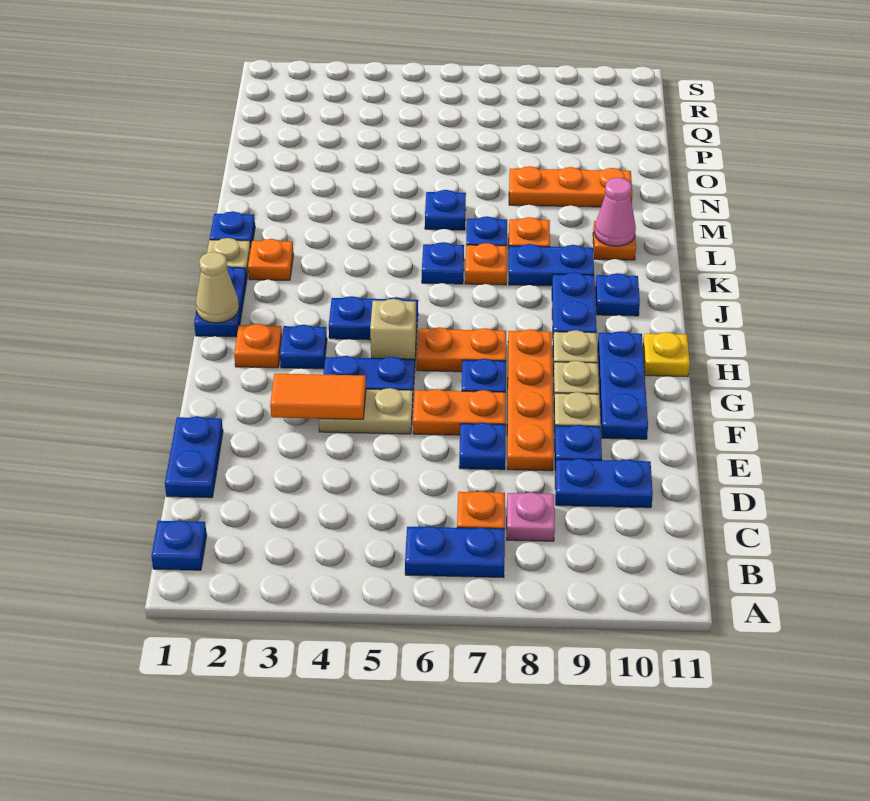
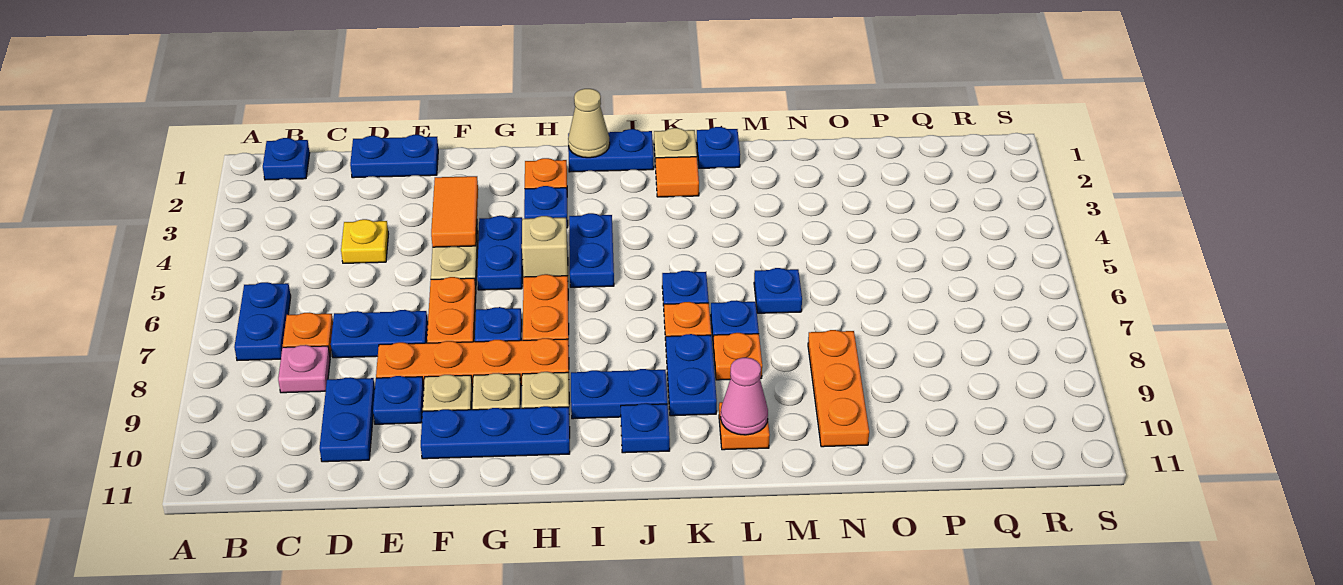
blue 1x1 plate [459,423,506,470] -> blue 1x2 plate [331,310,428,358]
yellow 1x1 plate [643,332,690,377] -> yellow 1x1 plate moved to [341,219,388,263]
orange 1x1 plate [248,239,294,280] -> orange 1x1 tile [656,157,699,197]

